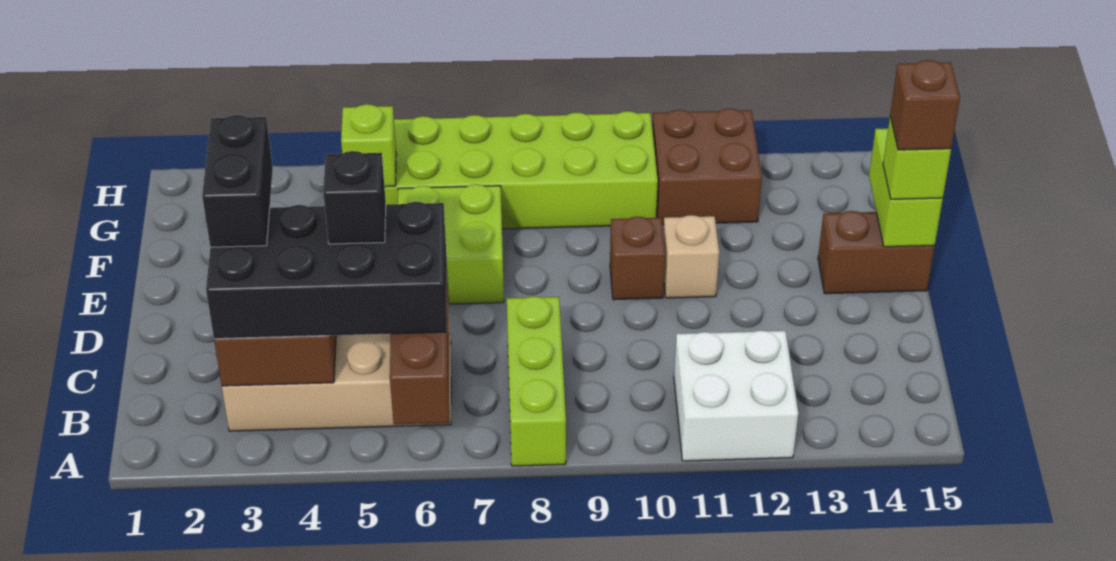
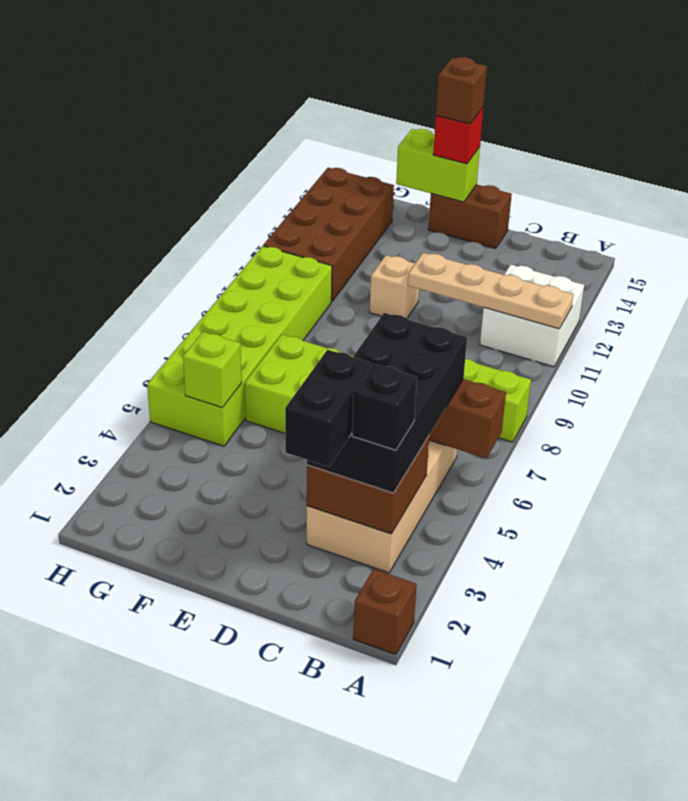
none -> tan 1x4 plate [408,252,573,329]
black 1x2 brick [202,115,273,247] -> black 1x2 brick turned to [285,350,371,467]
black 1x1 brick [323,151,386,244] -> black 1x1 brick moved to [352,364,417,450]
brown 1x1 brick [610,217,665,300] -> brown 1x1 brick moved to [353,569,417,655]
brown 1x2 brick [818,211,935,294] -> brown 1x2 brick turned to [428,184,512,248]
lime 1x1 brick [883,117,951,199] -> red 1x1 brick [433,108,483,164]
brown 2x2 brick [652,109,762,225] -> brown 2x4 brick [263,168,394,302]

